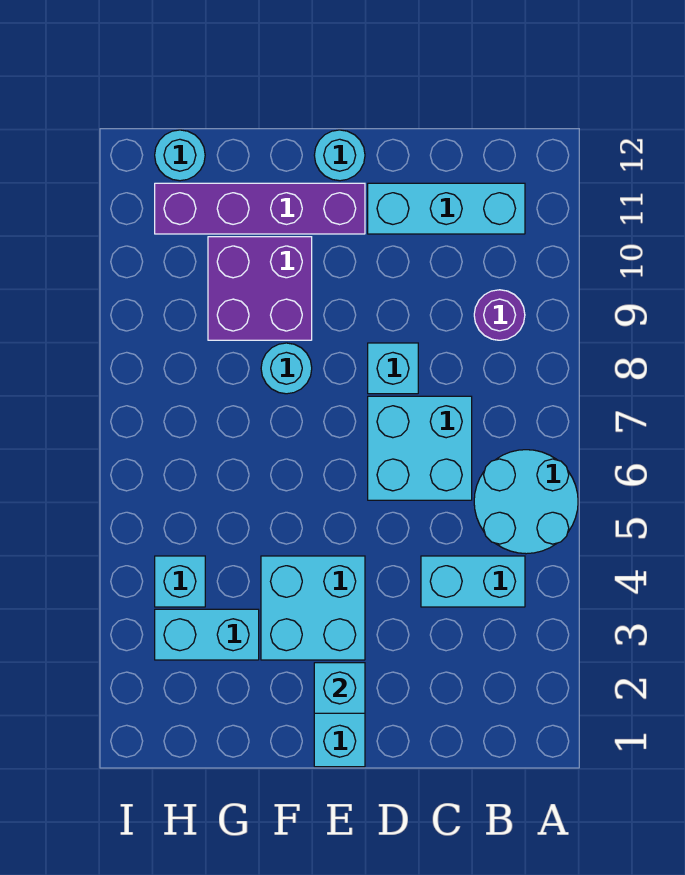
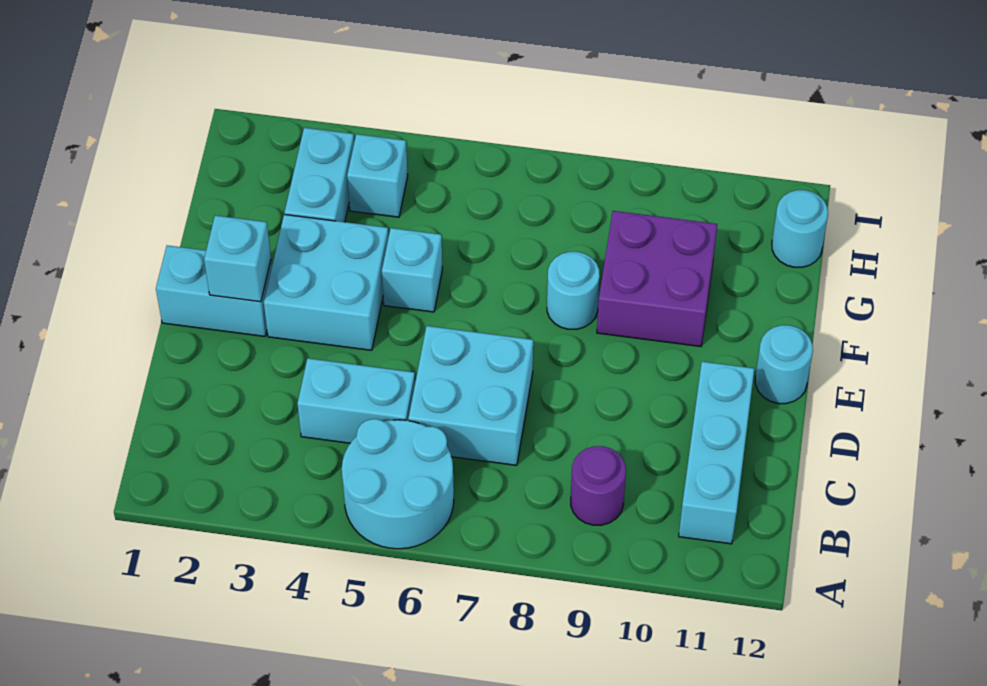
cyan 1x2 brick [421,556,525,607] -> cyan 1x2 brick turned to [297,358,415,443]
cyan 1x1 brick [368,343,418,394] -> cyan 1x1 brick moved to [382,228,442,312]
purple 1x4 brick [155,183,365,234] -> none

